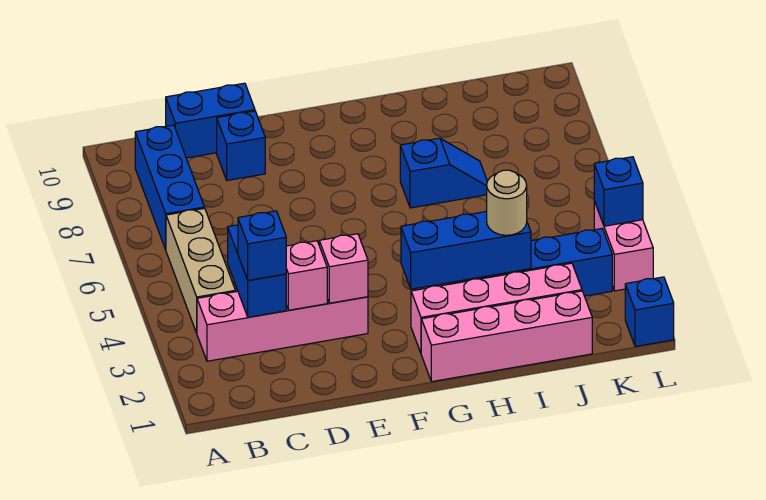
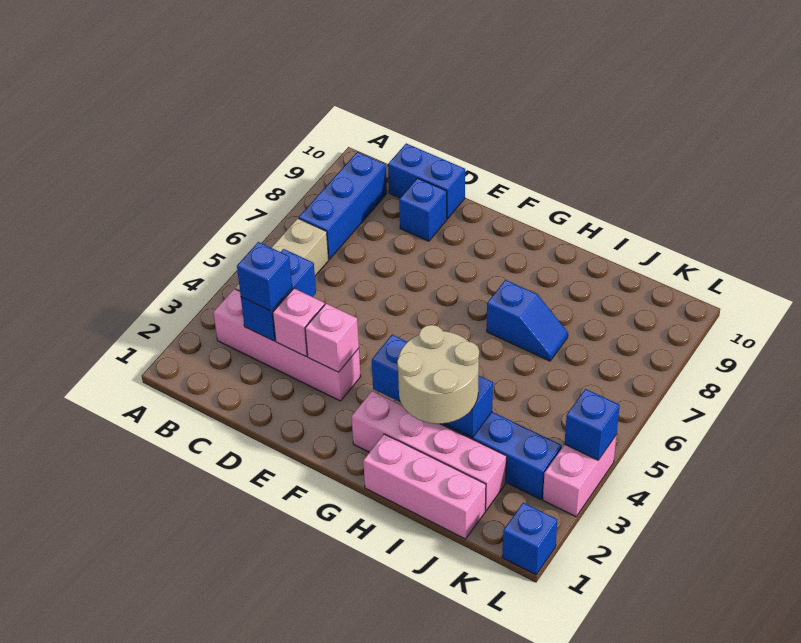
pink 1x4 brick [421,291,592,382] -> pink 1x3 brick [363,434,486,539]
tan 1x1 round brick [487,170,527,235] -> tan 2x2 round brick [397,325,479,424]

